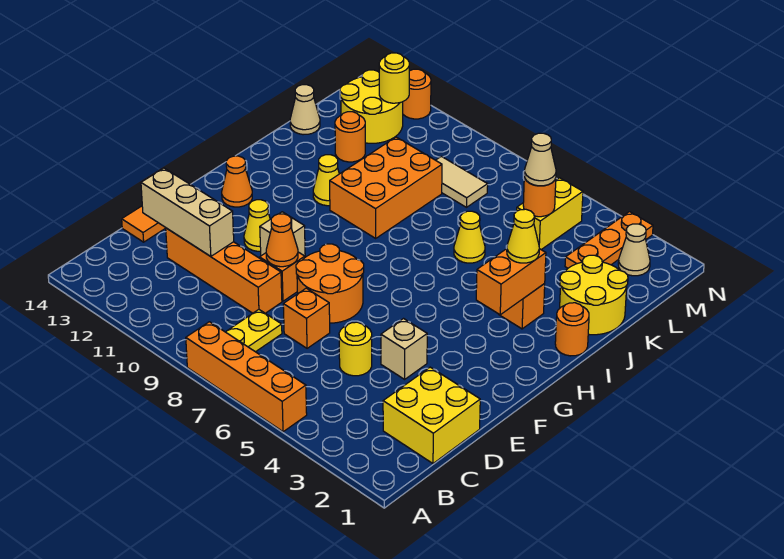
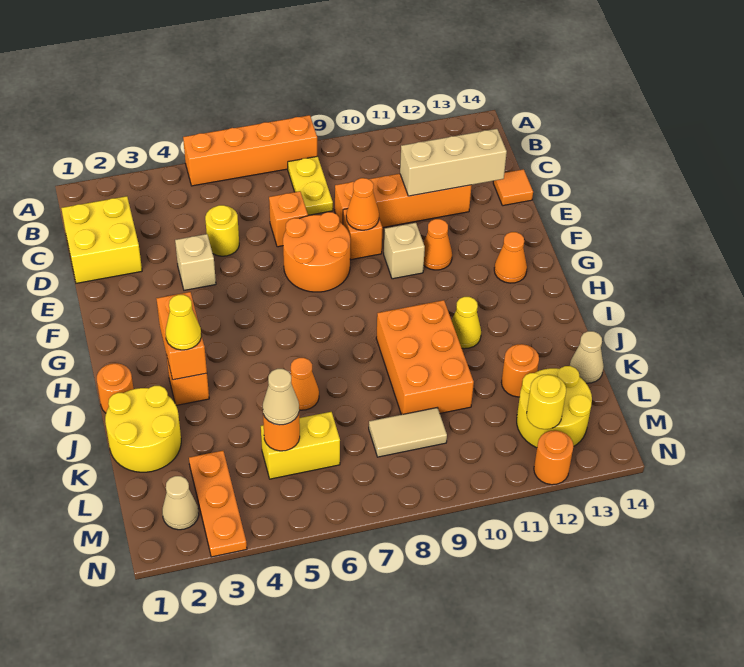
yellow 1x1 cone [244,200,270,251] -> orange 1x1 cone [423,219,452,270]
yellow 1x1 cone [454,211,485,263] -> orange 1x1 cone [291,358,319,410]
yellow 1x2 brick [517,178,583,250] -> yellow 1x2 brick turned to [261,412,340,479]

